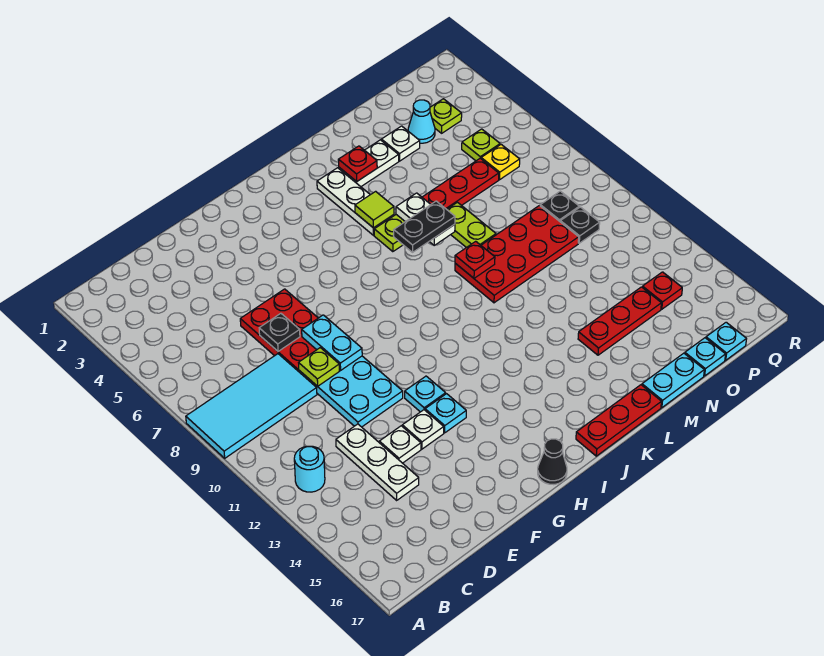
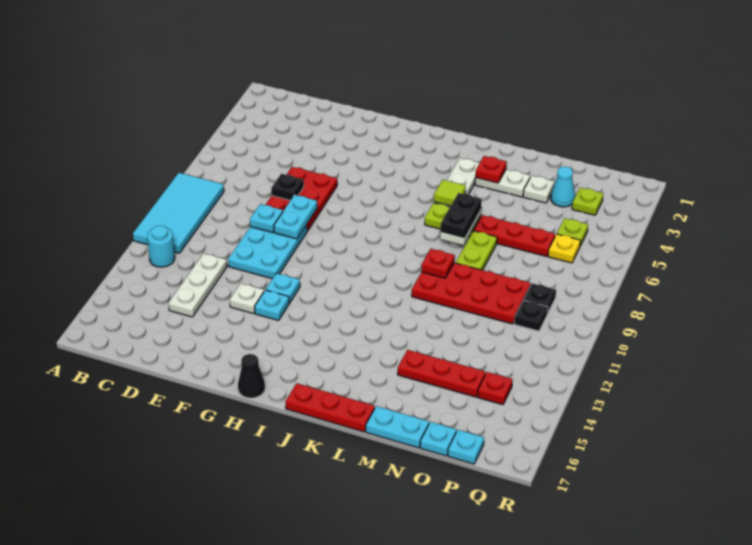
cyan 2x4 tile [186,354,317,458] -> cyan 2x4 tile turned to [133,173,224,253]
lime 1x1 plate [299,348,339,386] -> cyan 1x1 plate [250,204,283,233]
white 1x1 plate [379,426,421,463] -> none
black 1x2 plate [394,201,455,252] -> black 1x2 plate turned to [440,193,482,237]

